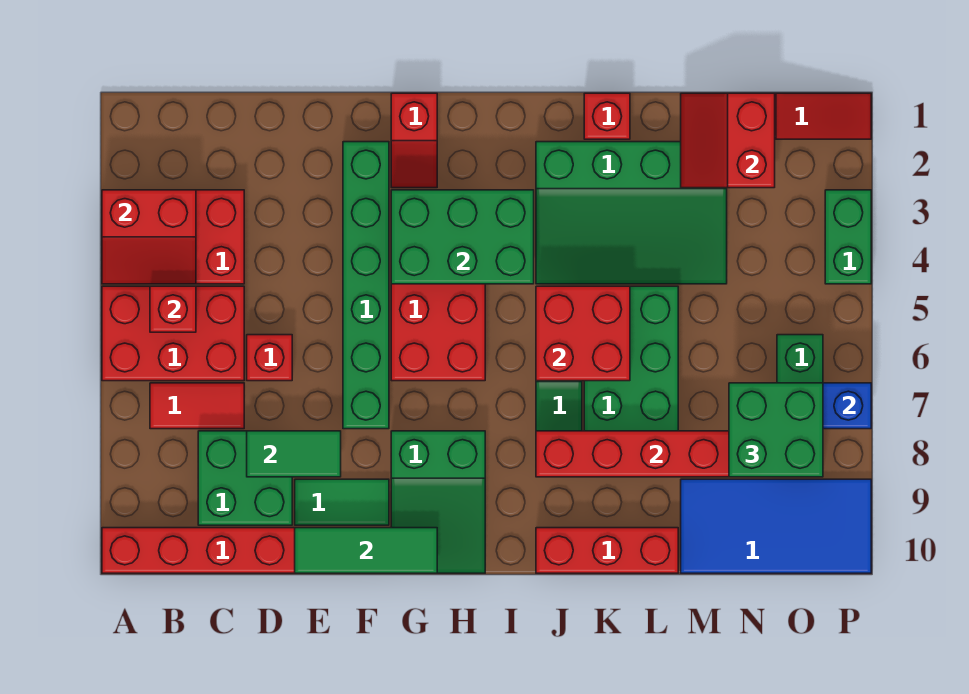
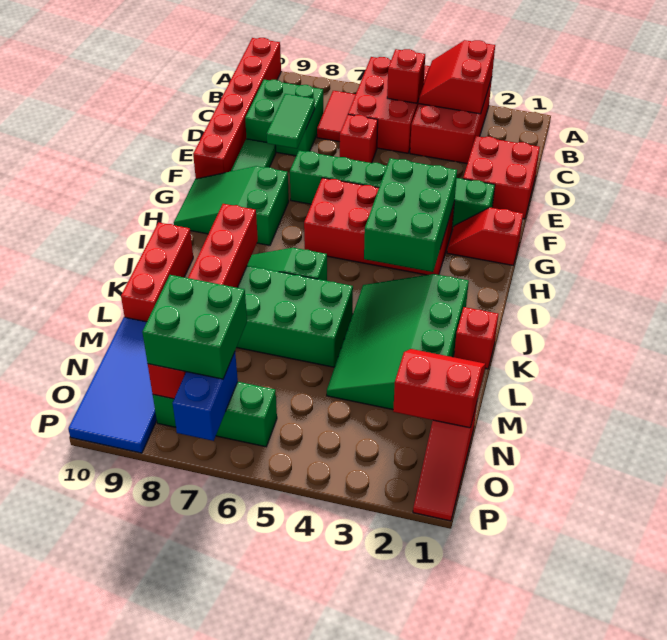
green 1x3 tile [295,528,437,573] -> none
red 2x2 brick [536,286,630,381] -> red 2x2 brick moved to [463,136,540,219]
green 1x2 brick [825,190,871,284] -> none

